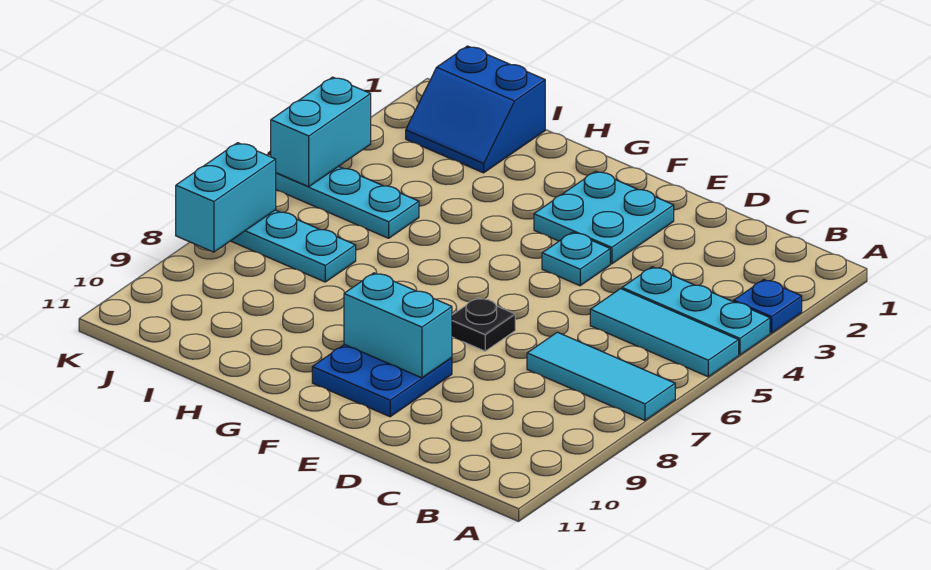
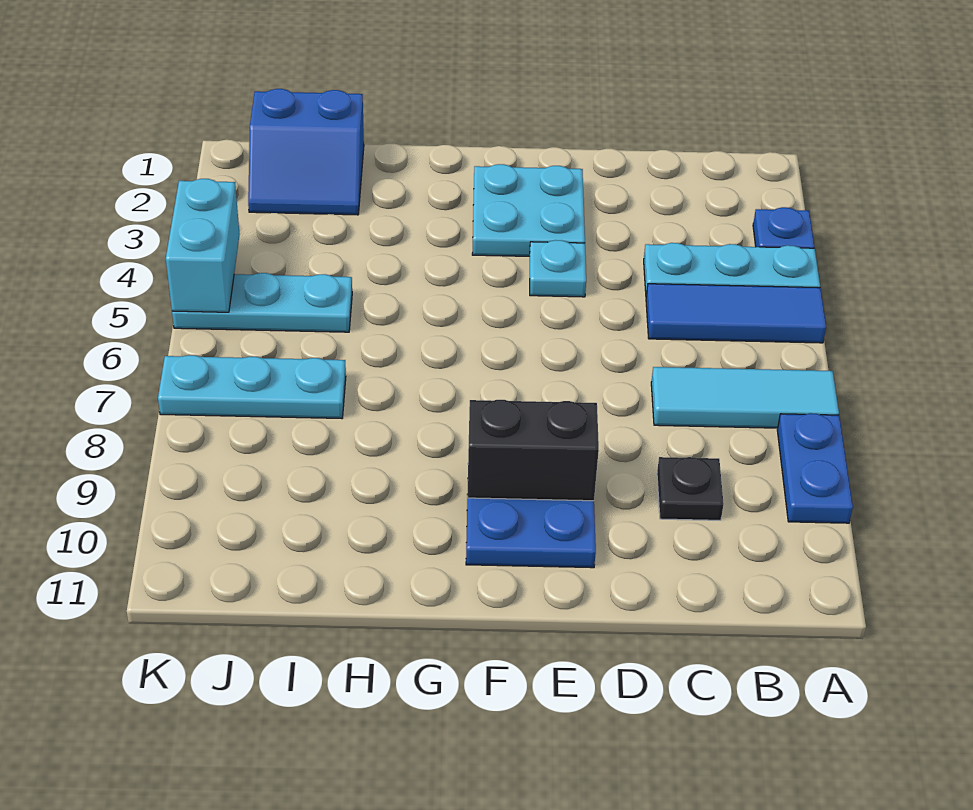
cyan 1x3 tile [590,289,739,377] -> blue 1x3 tile [646,284,826,343]
none -> blue 1x2 plate [777,413,853,523]
black 1x1 plate [452,298,515,351] -> black 1x1 plate moved to [657,457,724,520]
cyan 1x2 brick [344,273,452,378] -> black 1x2 brick [467,400,599,501]
cyan 1x2 brick [176,143,276,252] -> none

